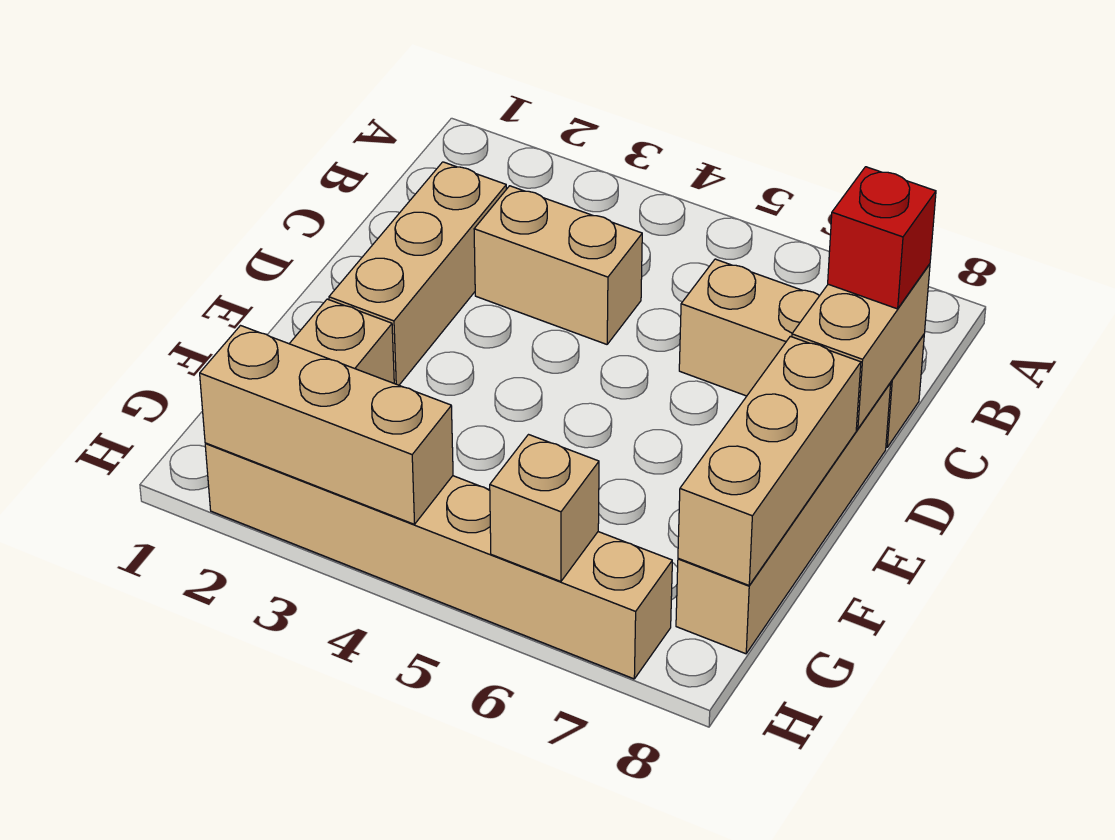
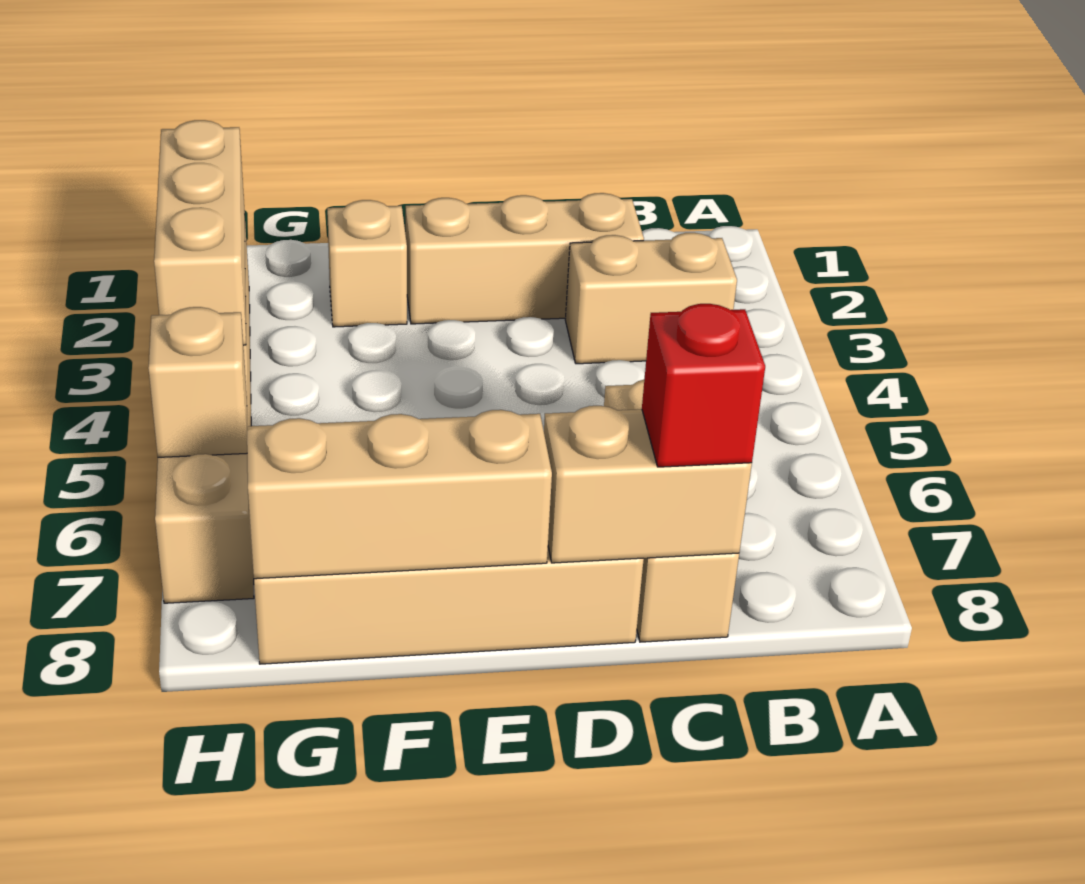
tan 1x2 brick [474,186,642,344] -> tan 1x2 brick turned to [565,233,737,364]

